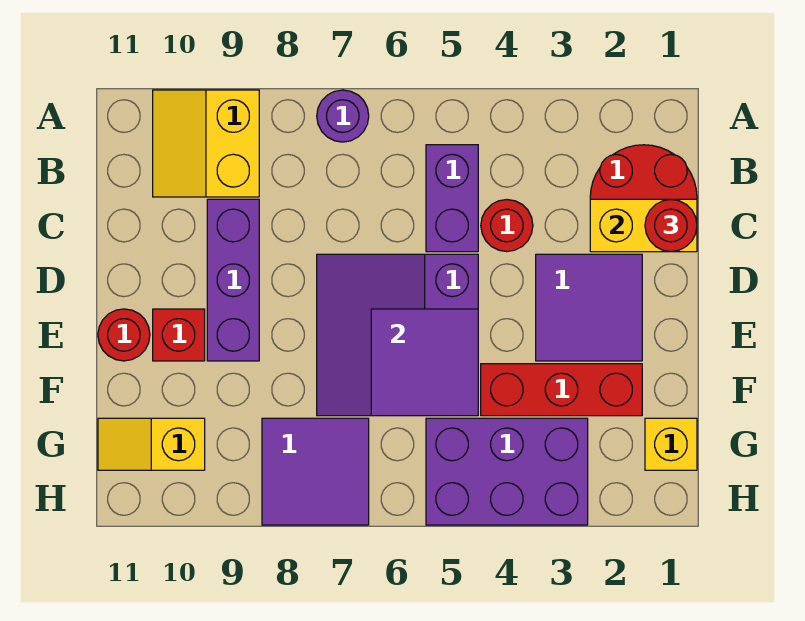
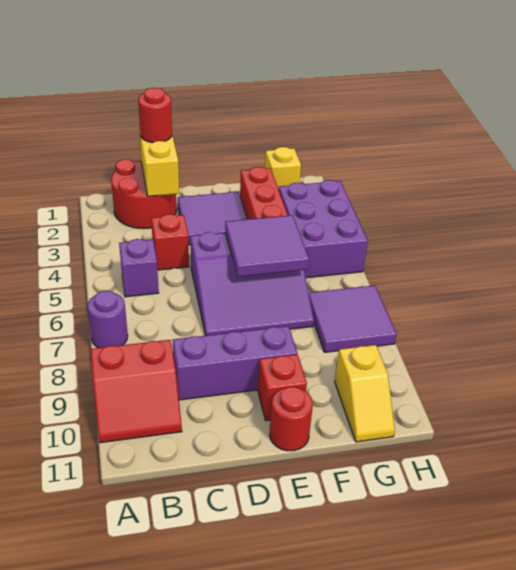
yellow 2x2 slope [153,90,259,197] -> red 2x2 slope [91,340,182,443]
purple 1x2 brick [426,145,478,252] -> purple 1x1 brick [119,239,159,297]
red 1x1 round brick [481,200,533,252] -> red 1x1 brick [151,214,189,270]

